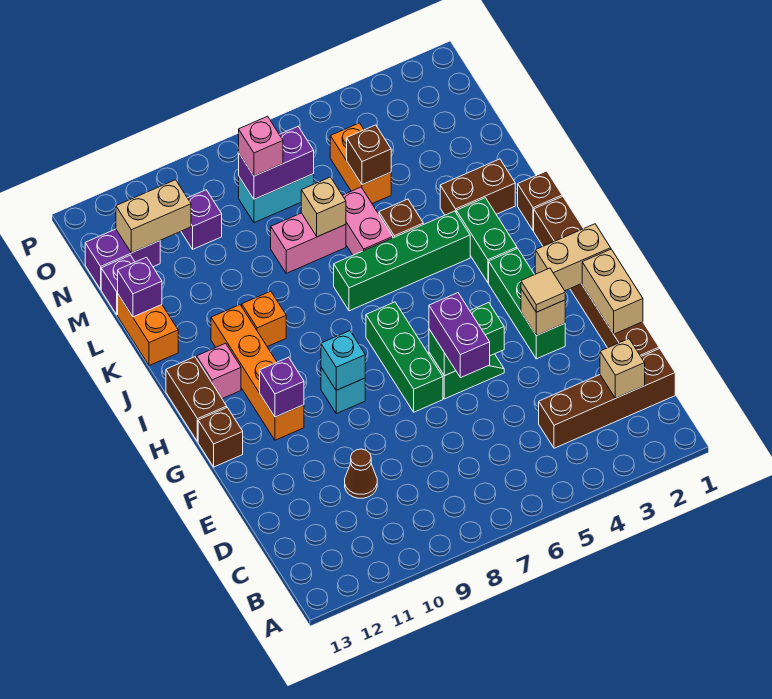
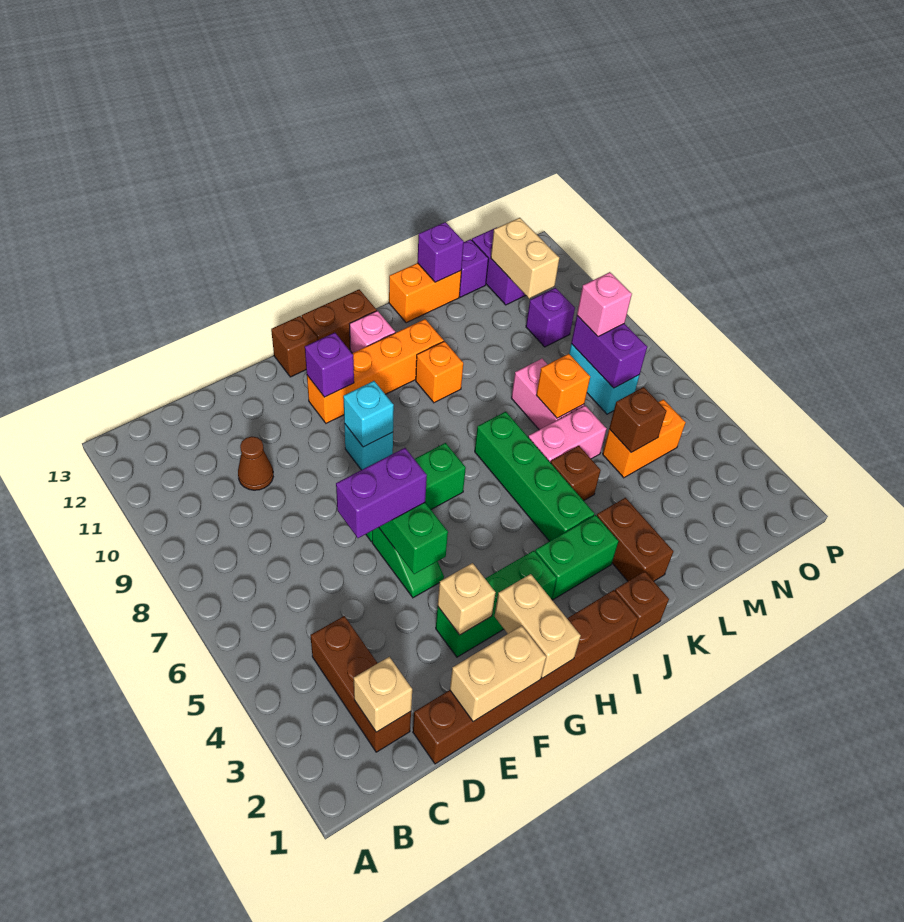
brown 1x4 brick [539,349,675,448] -> brown 1x3 brick [310,616,411,752]
tan 1x1 tile [521,268,565,312] -> none
tan 1x1 brick [301,177,346,237] -> orange 1x1 brick [536,354,590,418]

